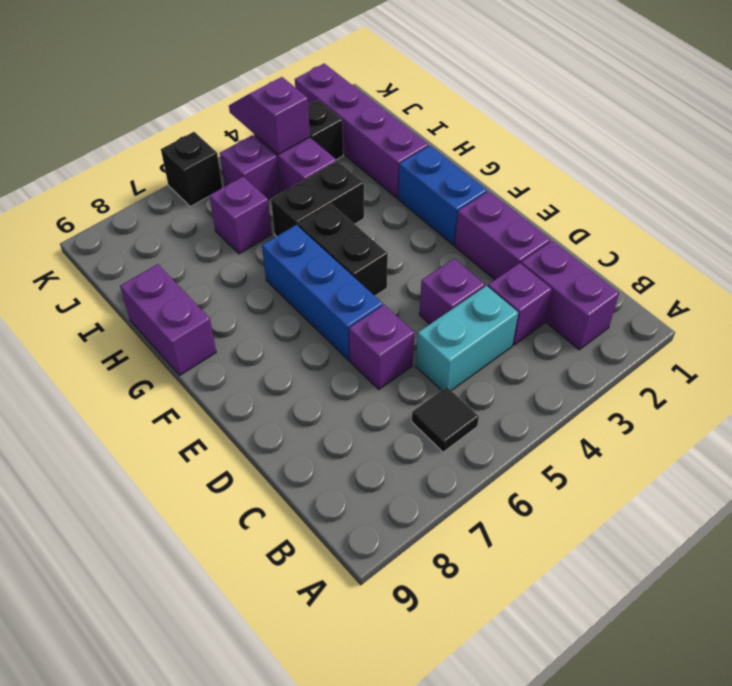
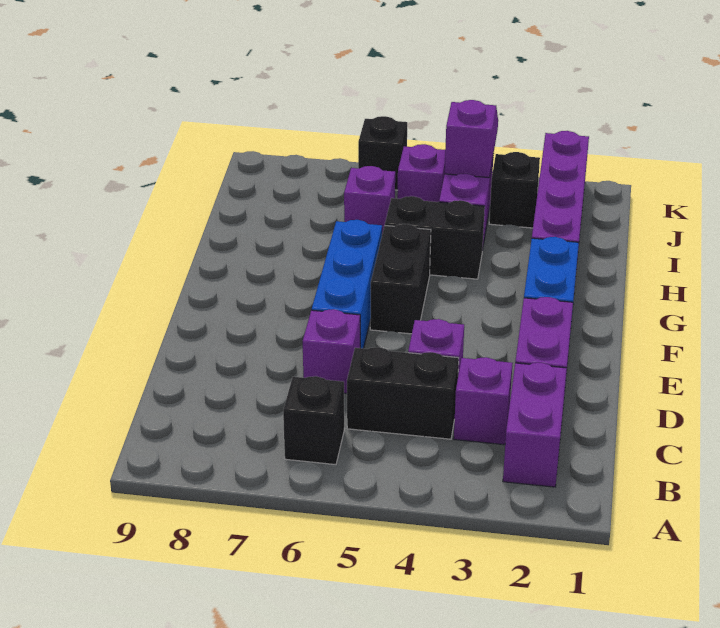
black 1x1 tile [412,387,479,452] -> black 1x1 brick [283,376,344,465]
cyan 1x2 brick [416,286,518,391] -> black 1x2 brick [347,347,459,439]
purple 1x2 brick [120,264,216,375] -> none

